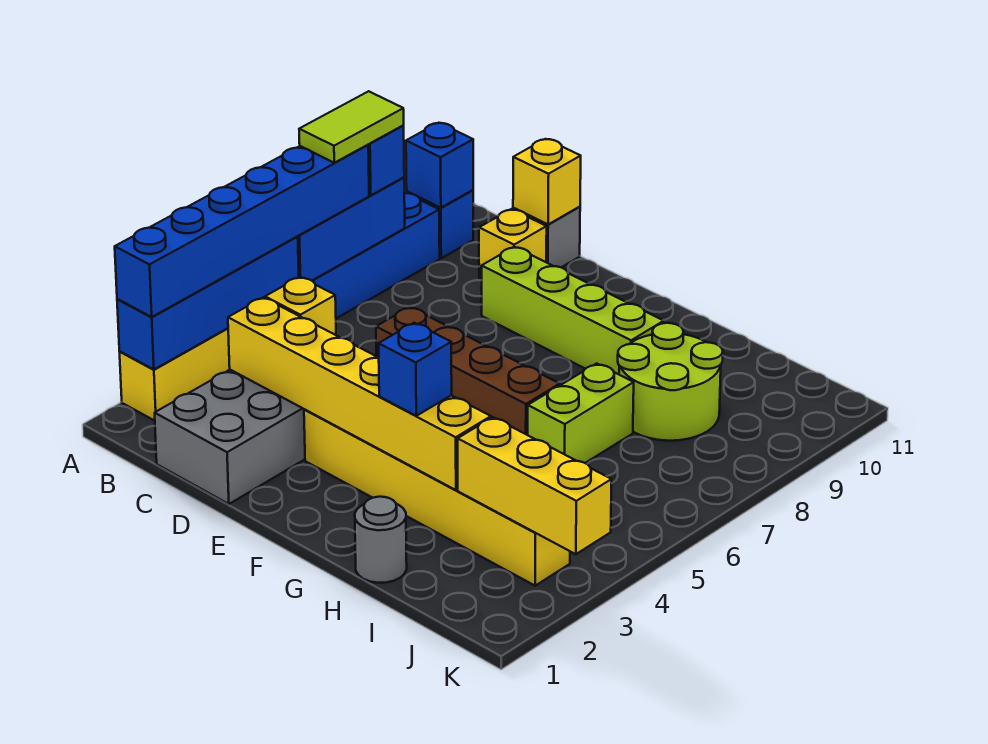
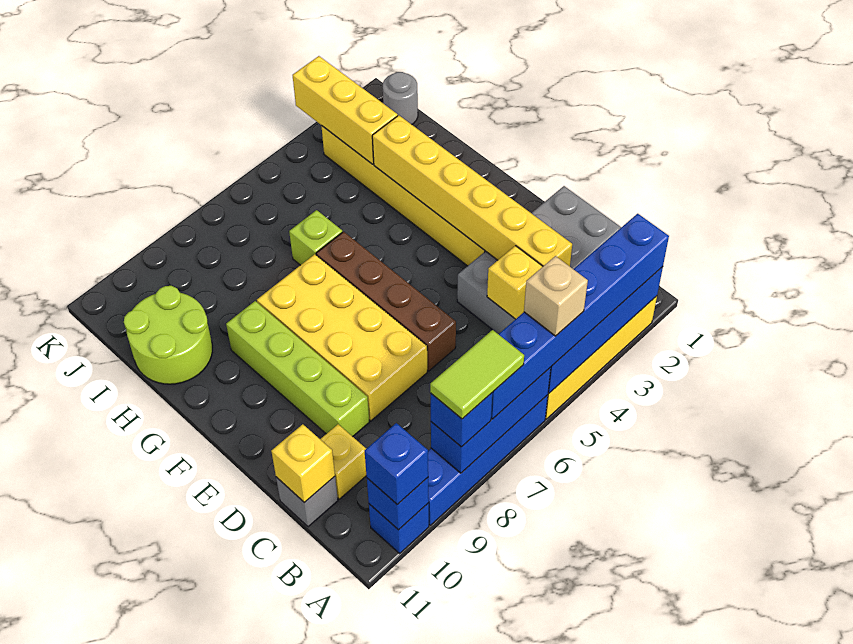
none -> tan 1x1 brick [524,256,588,336]
none -> yellow 2x4 brick [257,254,427,421]
blue 1x1 brick [379,323,452,416] -> blue 1x1 brick moved to [365,423,428,504]
grey 1x1 round brick [355,497,407,583] -> grey 1x1 round brick moved to [383,72,418,124]
lime 1x2 brick [528,363,634,463] -> lime 1x1 brick [289,210,342,265]
lime 2x2 round brick [618,323,723,441] -> lime 2x2 round brick moved to [124,286,212,384]

